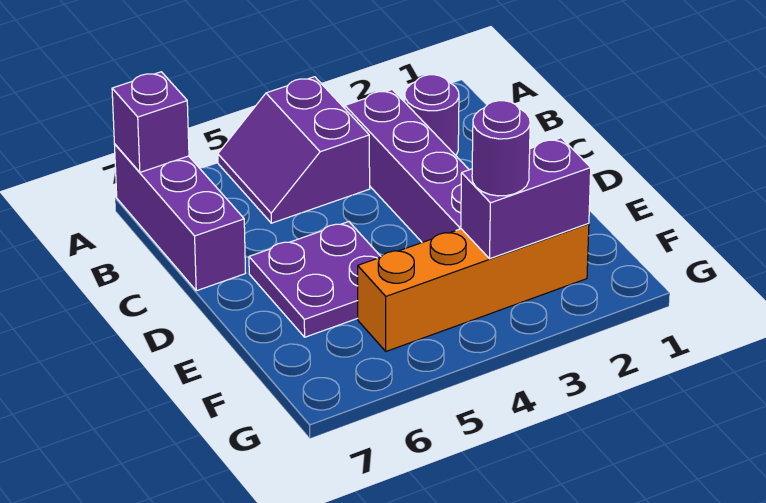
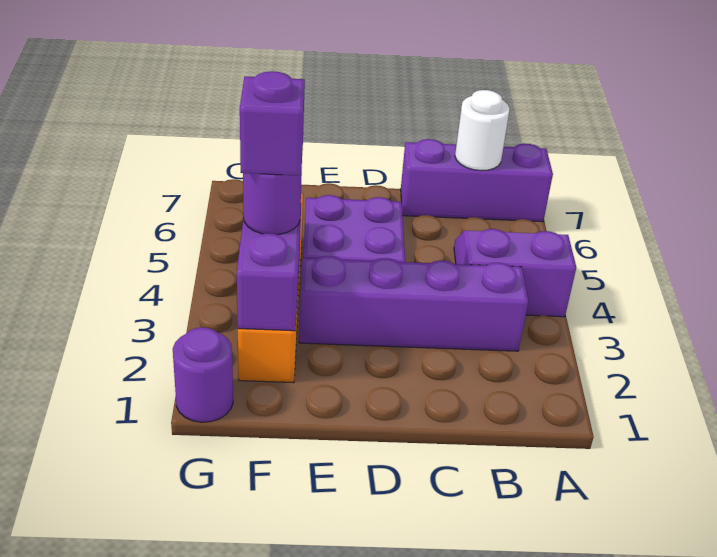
purple 1x1 brick [112,72,189,172] -> purple 1x1 brick moved to [240,71,305,176]
purple 1x1 round brick [405,75,459,155] -> purple 1x1 round brick moved to [173,327,233,422]
none -> white 1x1 round brick [455,90,510,171]

